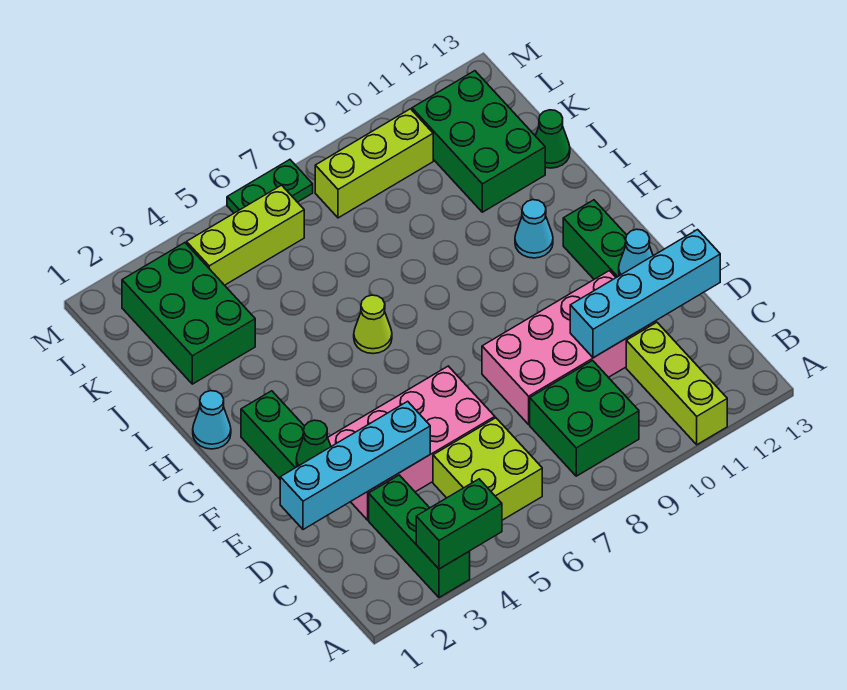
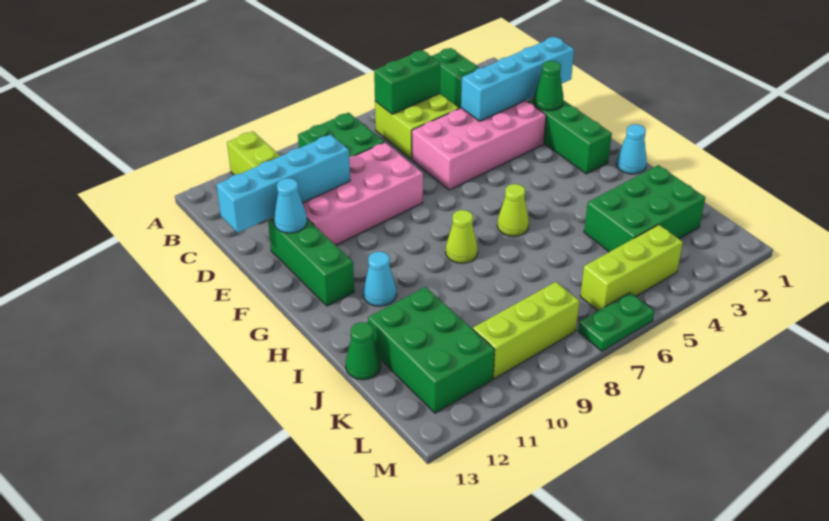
green 1x2 brick [416,479,502,569] -> green 1x2 brick moved to [374,50,440,114]
none -> lime 1x1 cone [446,210,478,263]
green 2x3 brick [122,243,255,384] -> green 2x3 brick turned to [584,165,705,252]

